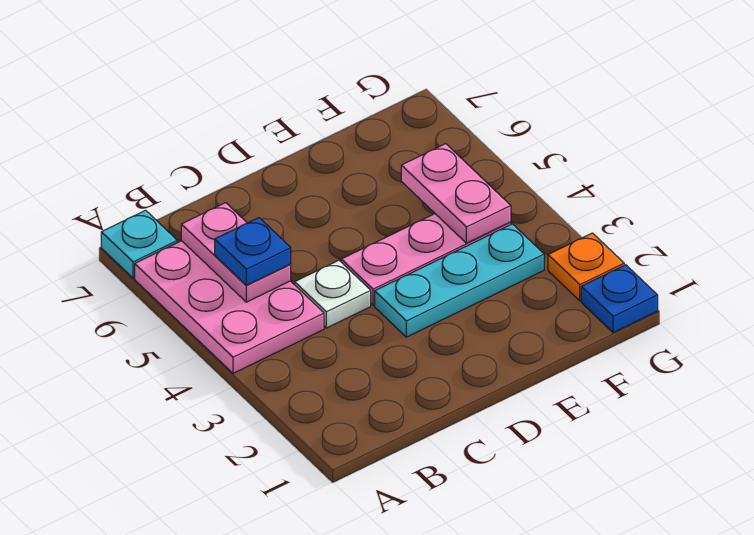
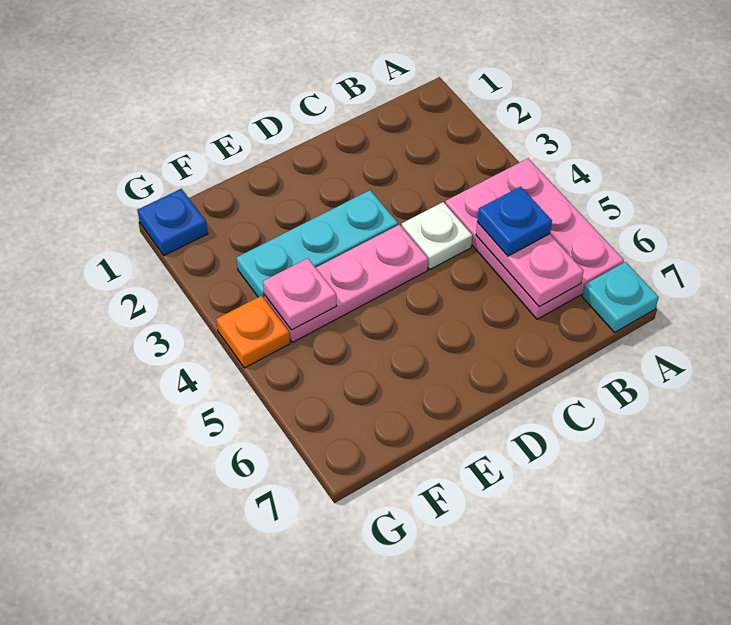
pink 1x2 plate [401,144,511,243] -> pink 1x1 plate [263,258,336,330]
orange 1x1 plate [548,233,624,301] -> orange 1x1 plate moved to [216,296,290,368]

